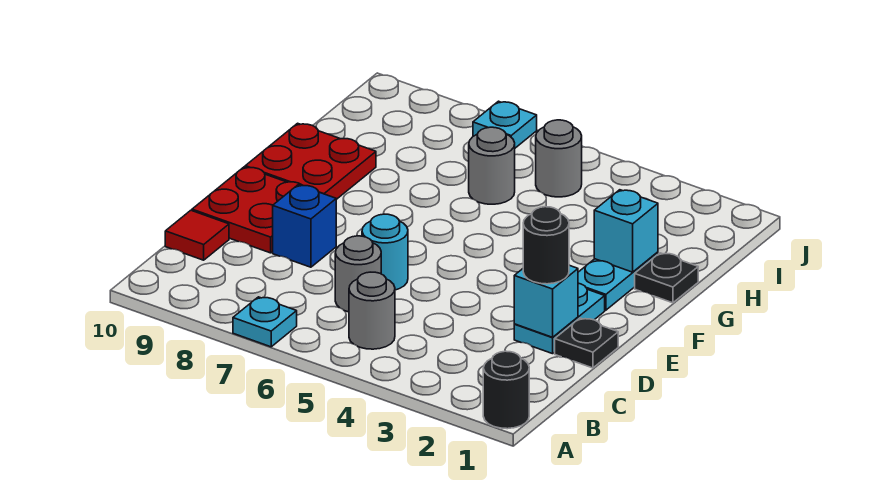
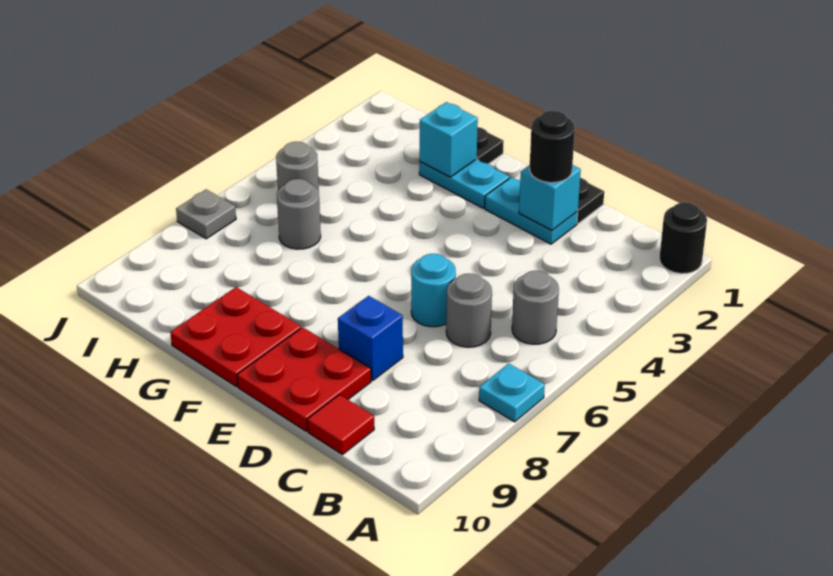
cyan 1x1 plate [473,101,537,148] -> grey 1x1 plate [176,189,236,239]

